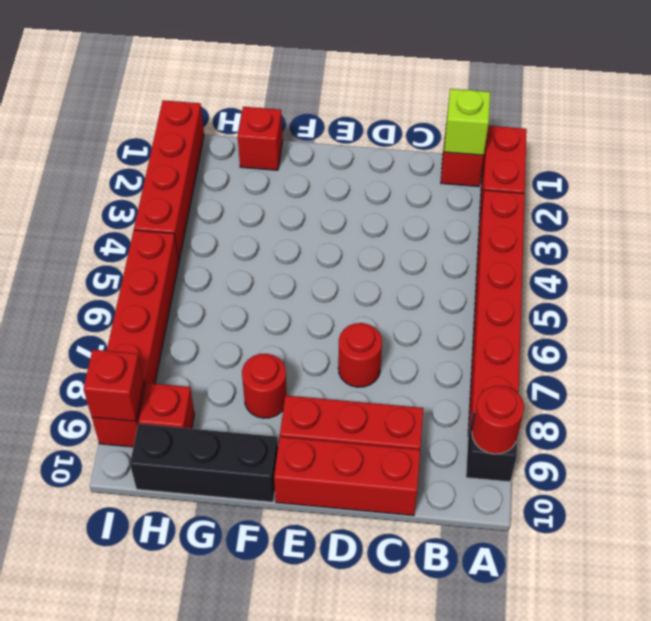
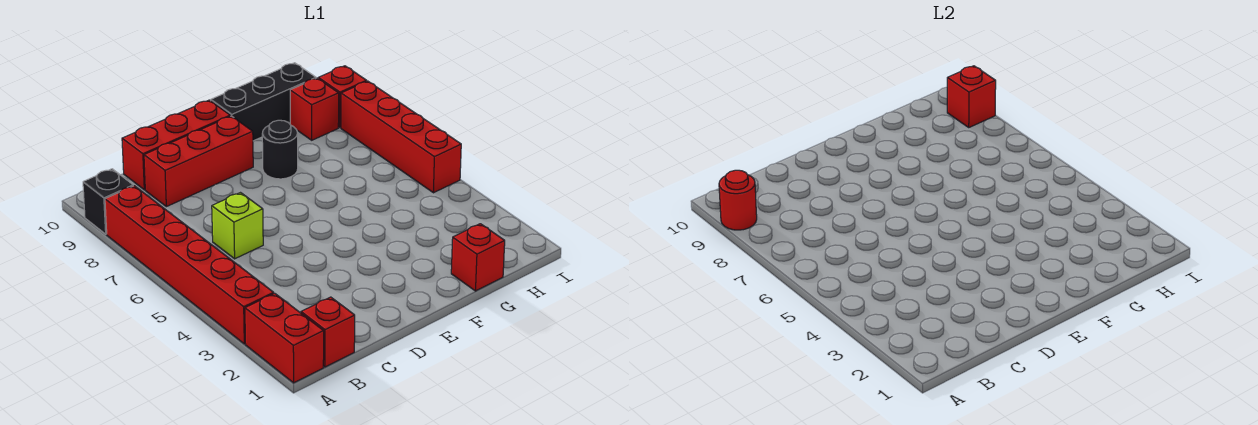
lime 1x1 brick [444,89,490,155] -> lime 1x1 brick moved to [212,193,263,259]
red 1x1 round brick [338,323,382,387] -> none
red 1x1 round brick [242,354,287,418] -> black 1x1 round brick [262,120,298,179]
red 1x4 brick [134,100,204,261] -> none

